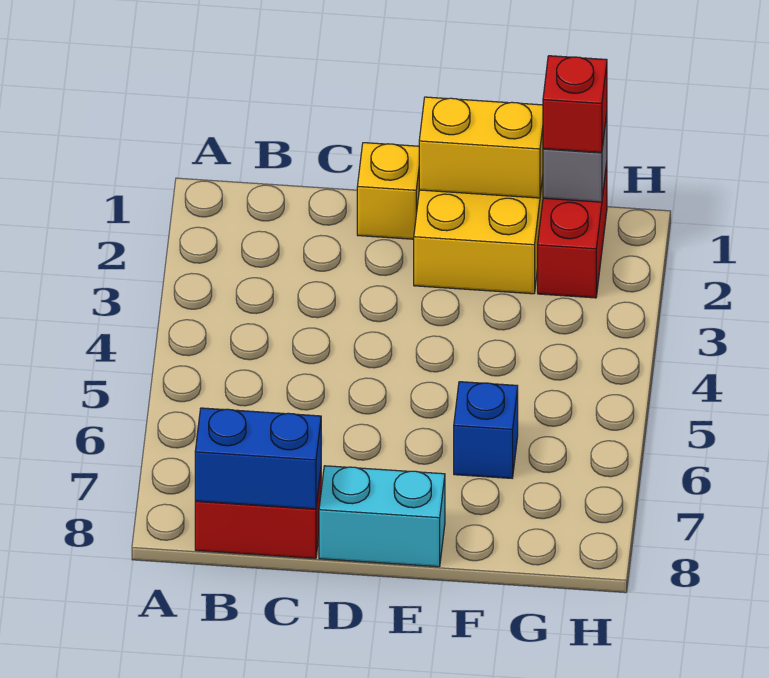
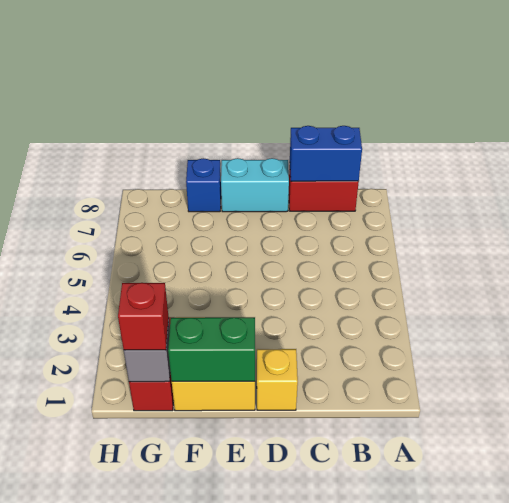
yellow 1x2 brick [419,97,543,198] -> green 1x2 brick [168,317,255,381]
blue 1x1 brick [454,382,518,478] -> blue 1x1 brick moved to [186,158,221,212]

